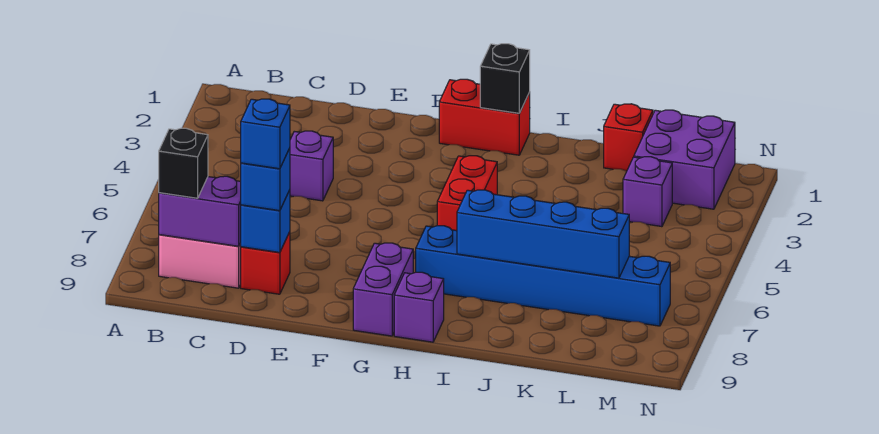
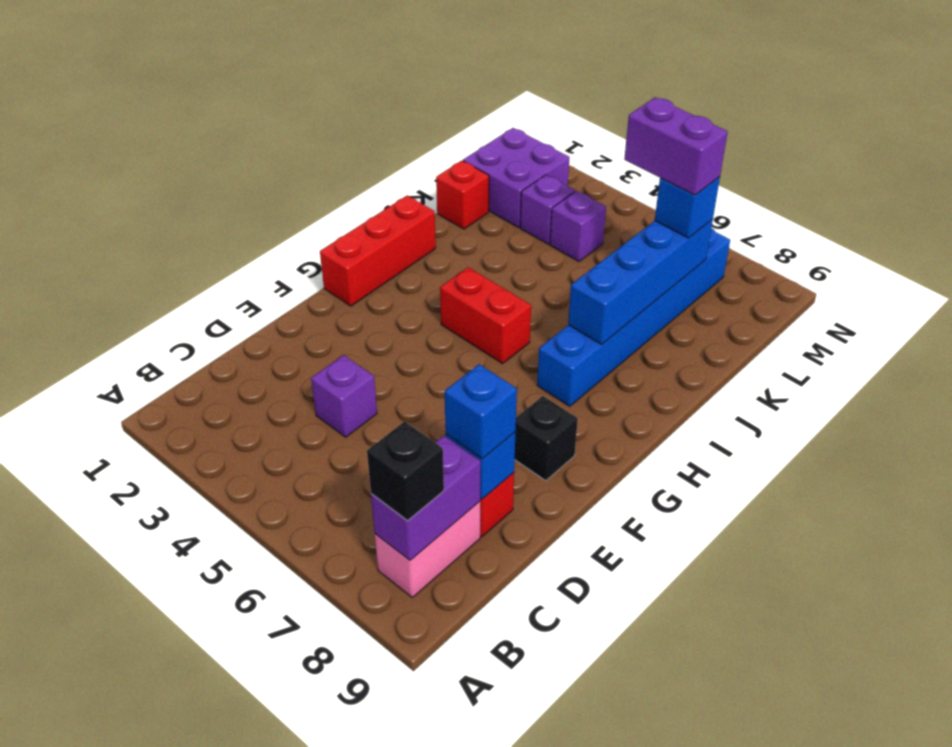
blue 1x1 brick [241,99,290,169] -> blue 1x1 brick moved to [655,177,720,238]
red 1x2 brick [439,79,530,155] -> red 1x3 brick [320,195,436,306]
purple 1x2 brick [353,243,413,336] -> purple 1x2 brick moved to [624,98,728,195]
black 1x1 brick [480,44,530,113] -> black 1x1 brick moved to [515,396,578,481]
purple 1x1 brick [394,272,444,342] -> purple 1x1 brick moved to [550,191,606,261]

